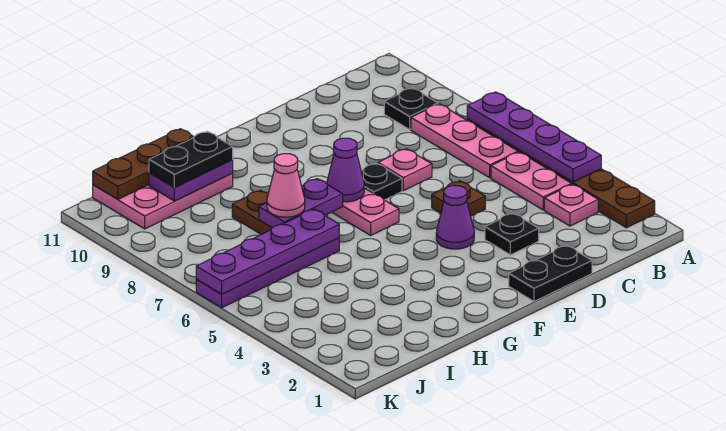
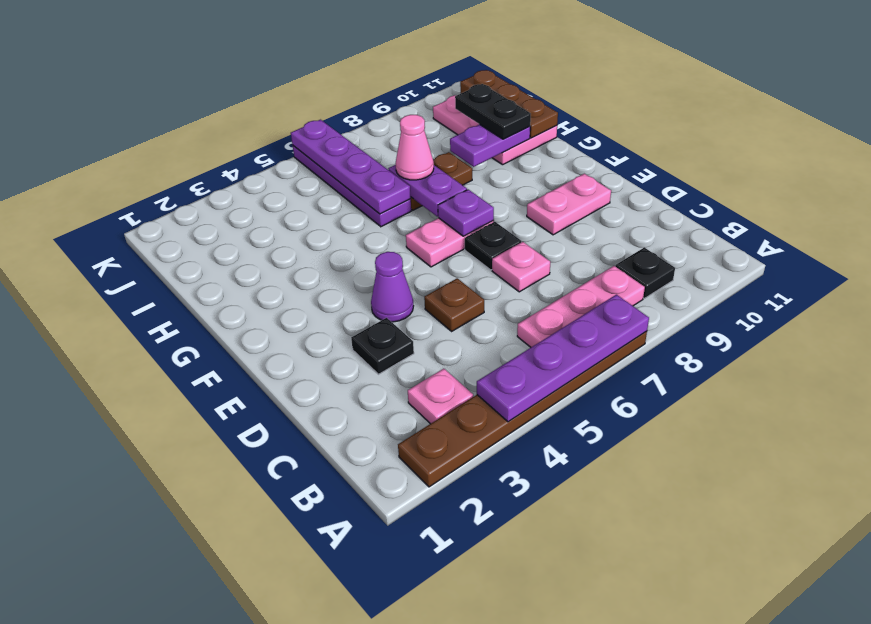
pink 1x2 plate [491,152,572,210] -> pink 1x2 plate moved to [527,174,611,235]
black 1x2 plate [509,245,592,301] -> none
purple 1x1 cone [327,138,364,202] -> purple 1x1 plate [438,189,494,236]
purple 1x2 plate [149,160,233,201] -> purple 1x2 plate turned to [450,124,530,167]

